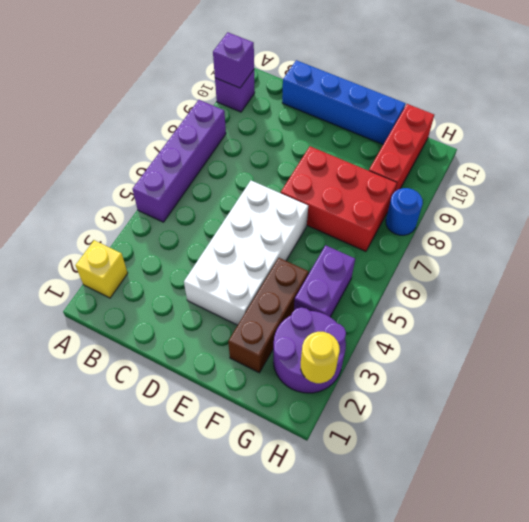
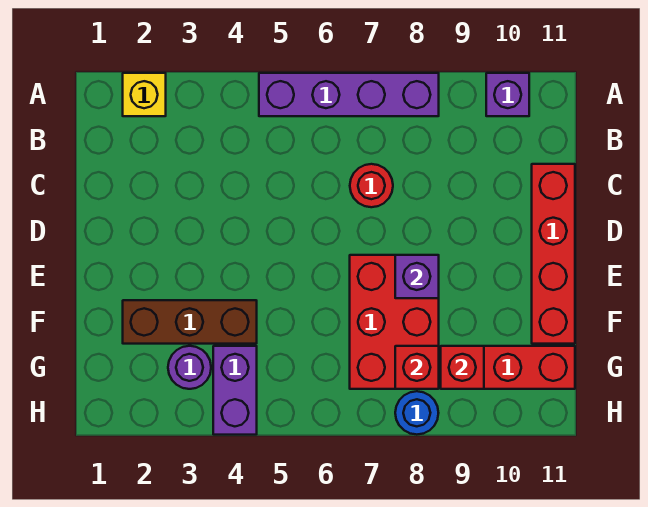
purple 1x1 brick [213,32,254,88] -> purple 1x1 brick moved to [395,255,439,298]
none -> red 1x1 round brick [350,164,393,207]
blue 1x4 brick [282,60,405,145] -> red 1x4 brick [532,164,575,344]
white 2x4 brick [184,181,308,325] -> none
purple 2x2 round brick [273,307,346,393] -> purple 1x1 round brick [168,346,211,389]
purple 1x2 brick [294,245,355,317] -> purple 1x2 brick turned to [213,346,257,435]
none -> red 1x1 brick [395,346,439,389]
none -> red 1x1 brick [441,346,484,389]
yellow 1x1 round brick [301,332,340,383] -> none

